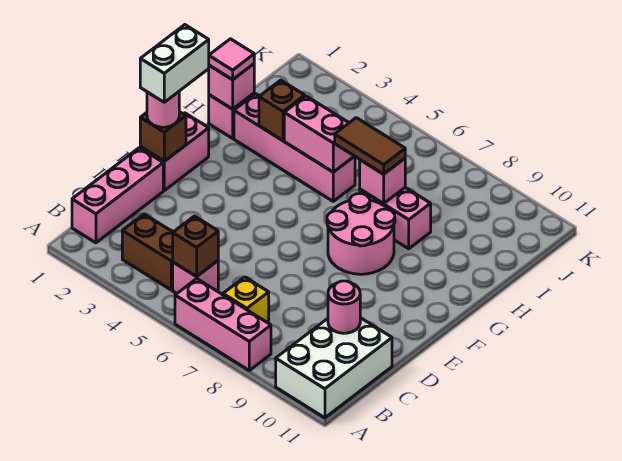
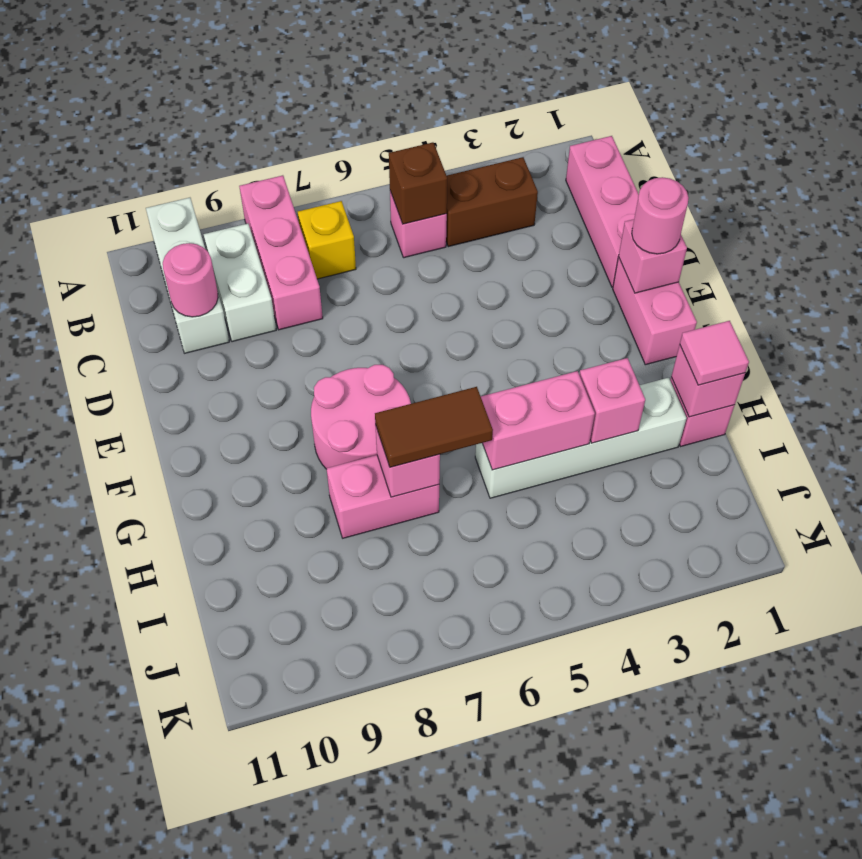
pink 1x3 brick [175,279,271,370] -> pink 1x3 brick turned to [239,175,323,330]
white 2x3 brick [276,318,392,418] -> white 1x3 brick [146,198,229,353]
brown 1x1 brick [140,112,186,161] -> pink 1x1 brick [619,219,687,293]
white 1x2 brick [140,25,209,102] -> white 1x2 brick moved to [204,224,276,342]
pink 1x4 brick [234,94,355,201] -> white 1x4 brick [475,378,686,498]
brown 1x1 brick [259,80,305,141] -> pink 1x1 brick [579,358,645,443]

